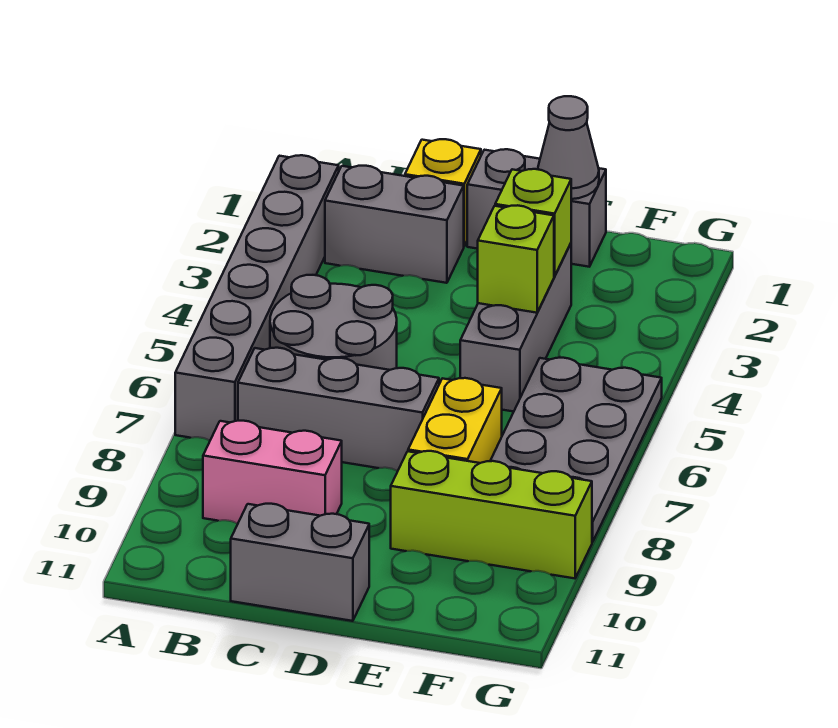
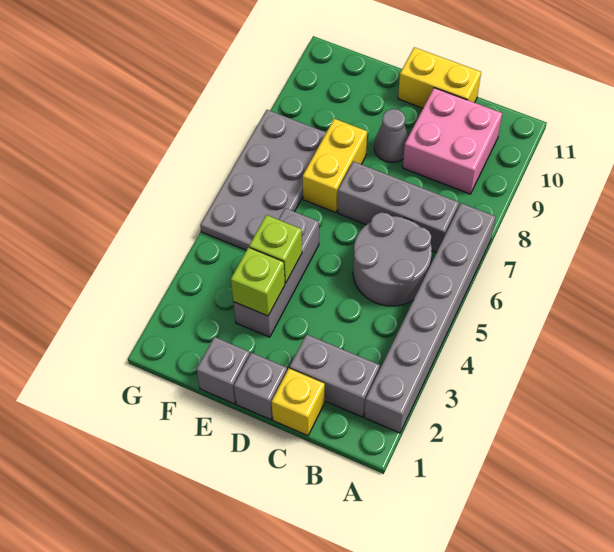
pink 1x2 brick [203,421,342,524] -> pink 2x2 brick [403,88,502,194]
grey 1x2 brick [231,504,369,621] -> yellow 1x2 brick [398,47,481,108]
grey 1x1 cone [538,96,599,199] -> grey 1x1 cone moved to [374,109,408,162]
lime 1x3 brick [391,451,592,578] -> none

